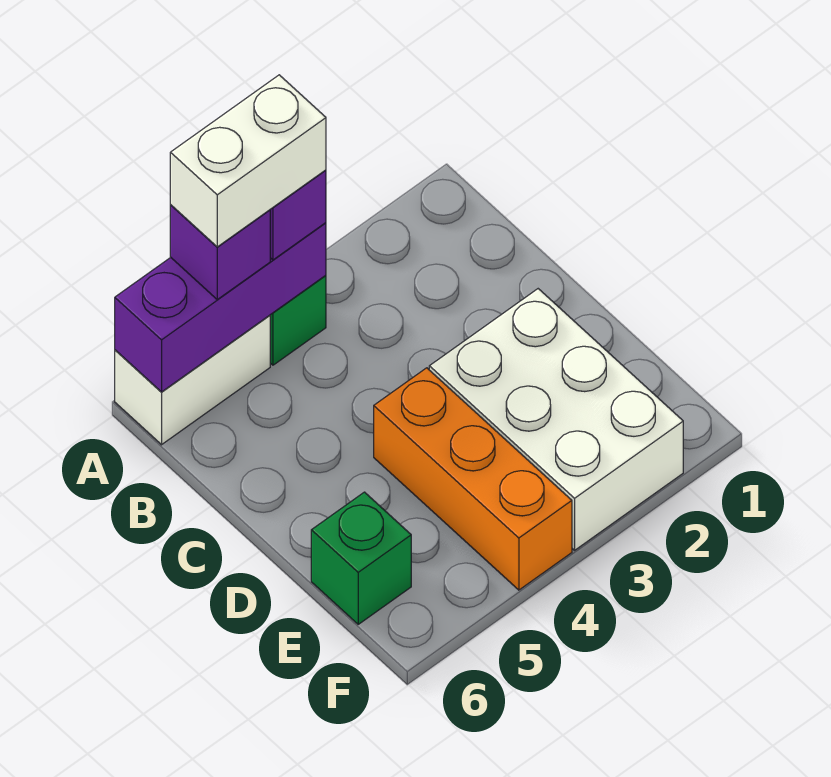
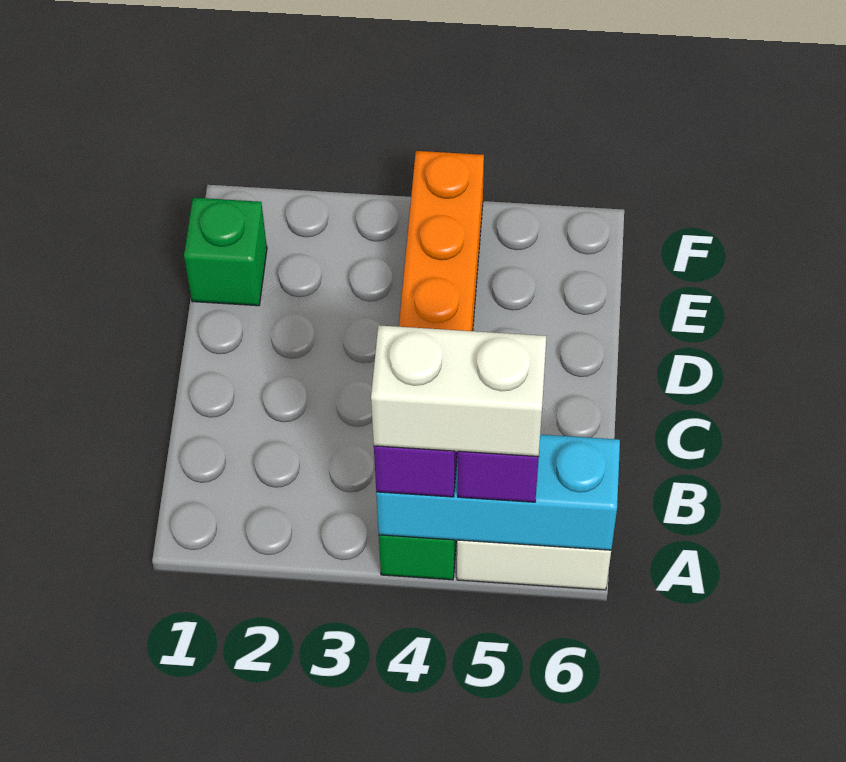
purple 1x3 brick [115,223,326,392] -> cyan 1x3 brick [376,435,620,550]
white 2x3 brick [429,289,683,550] -> none
green 1x1 brick [311,492,411,624] -> green 1x1 brick moved to [184,198,267,306]

